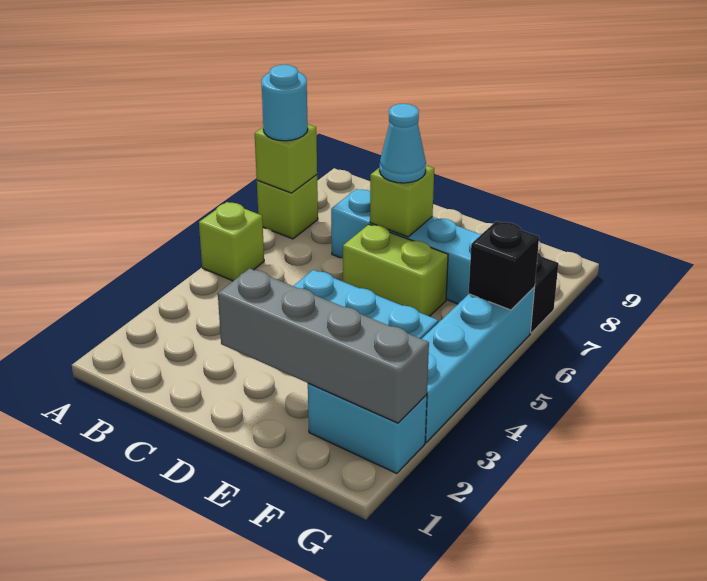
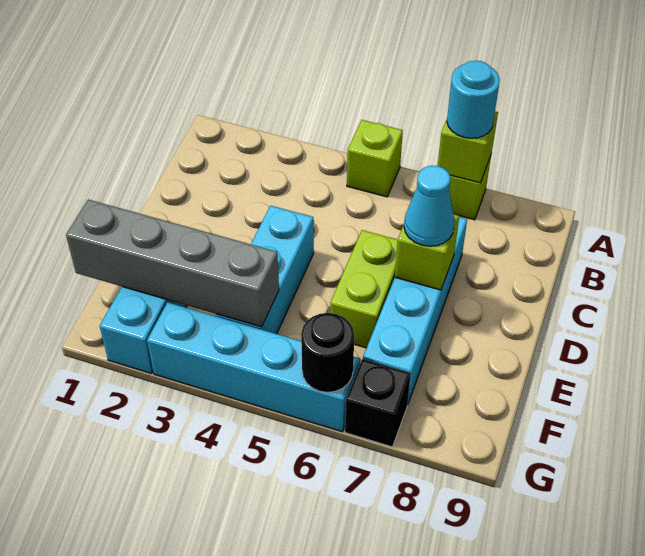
grey 1x4 brick [218,268,429,423] -> grey 1x4 brick turned to [66,199,279,327]
black 1x1 brick [469,221,539,310] -> black 1x1 round brick [301,313,354,392]

